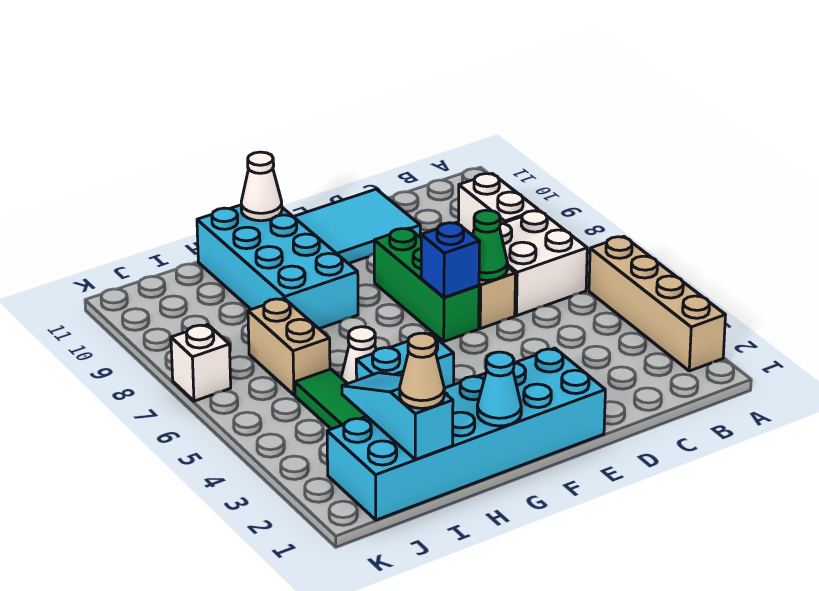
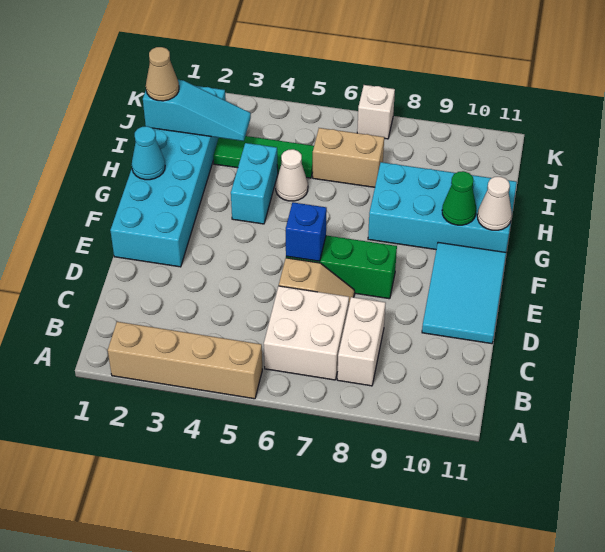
white 1x2 brick [458,174,538,234] -> white 1x2 brick turned to [337,297,386,386]
green 1x1 cone [473,210,507,280] -> green 1x1 cone moved to [442,171,476,225]

